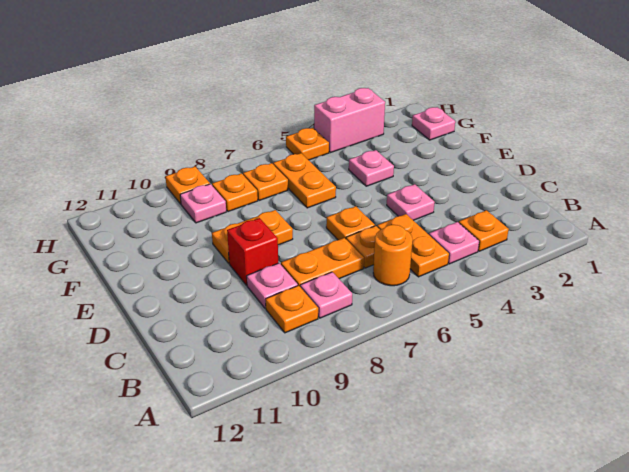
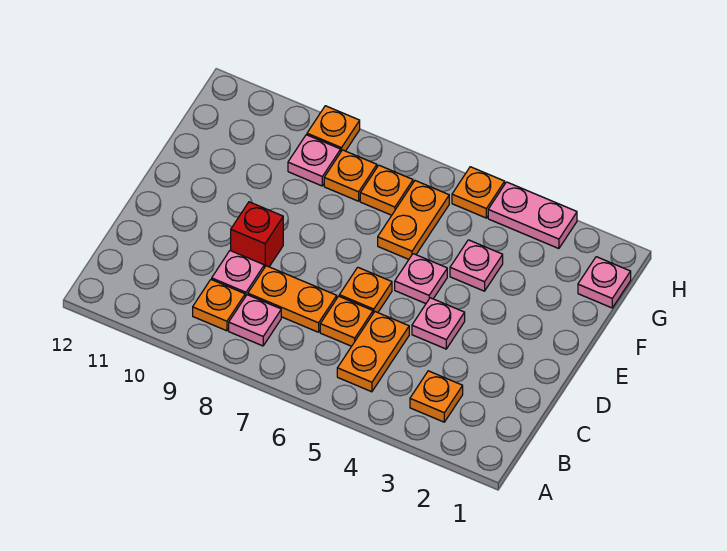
pink 1x1 plate [429,222,479,264] -> pink 1x1 plate moved to [395,254,447,304]
orange 1x1 round brick [373,225,413,286] -> none
orange 1x2 plate [212,210,293,263] -> none
pink 1x2 brick [314,88,385,153] -> pink 1x2 plate [488,182,577,249]

